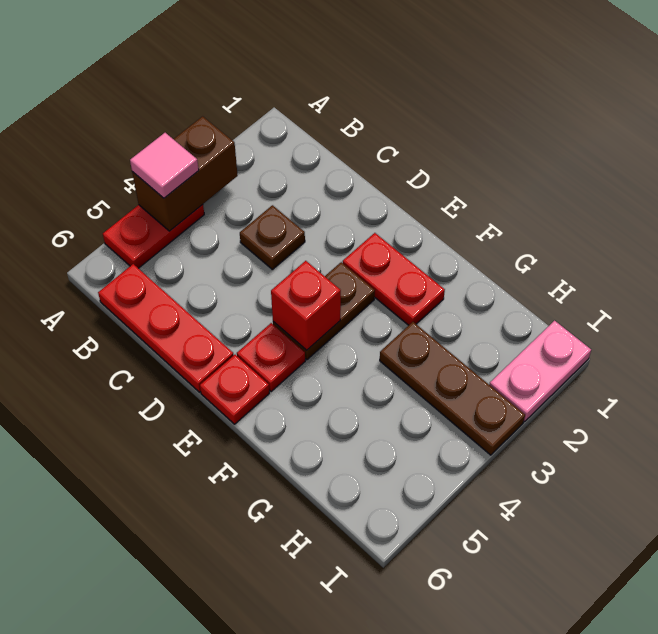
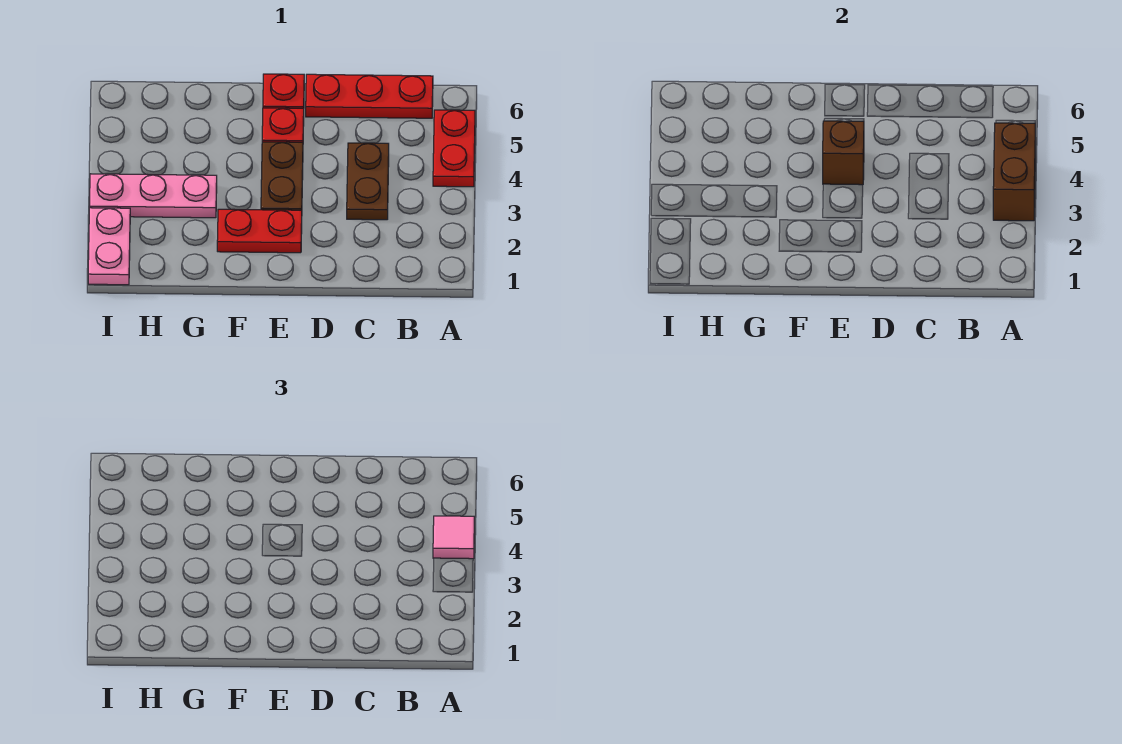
brown 1x1 plate [240,205,305,269] -> brown 1x2 plate [347,143,389,220]
red 1x1 brick [271,261,341,350] -> brown 1x1 brick [823,121,864,185]
brown 1x3 plate [380,322,525,455] -> pink 1x3 plate [89,174,217,218]

